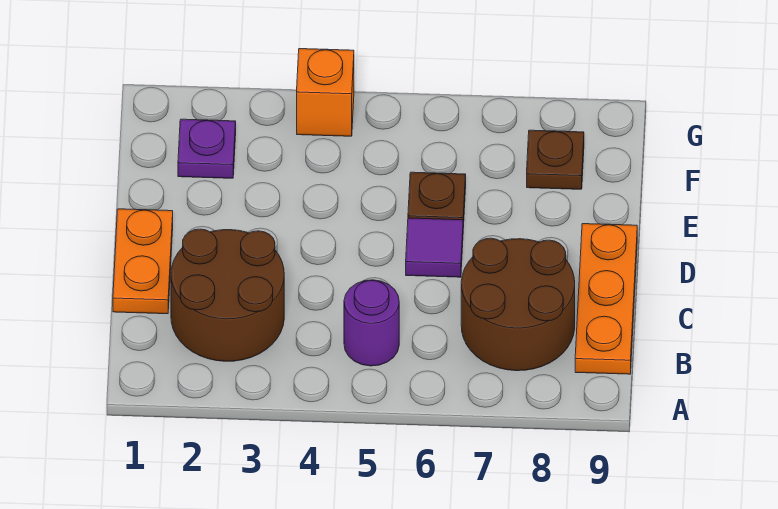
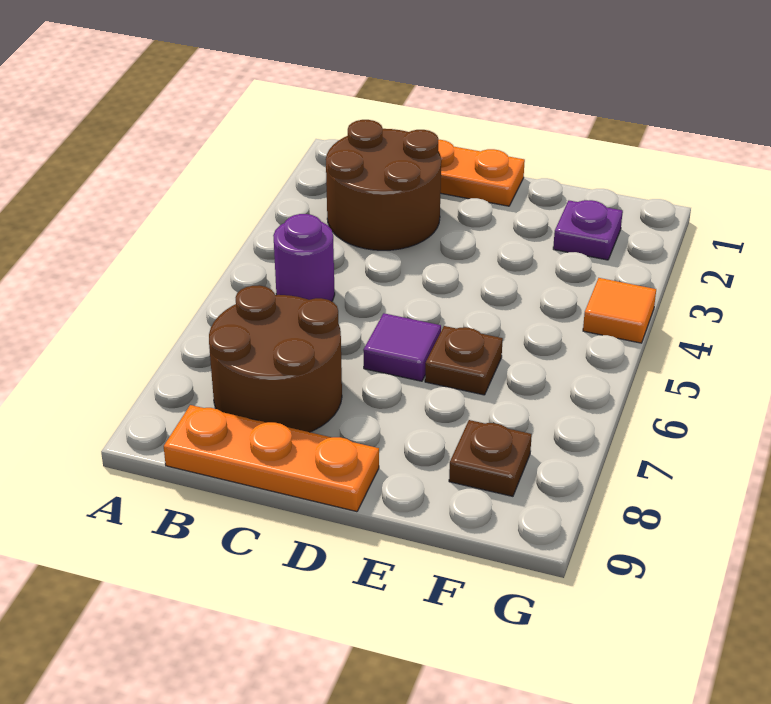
orange 1x1 brick [297,49,354,136] -> orange 1x1 tile [583,278,656,343]

